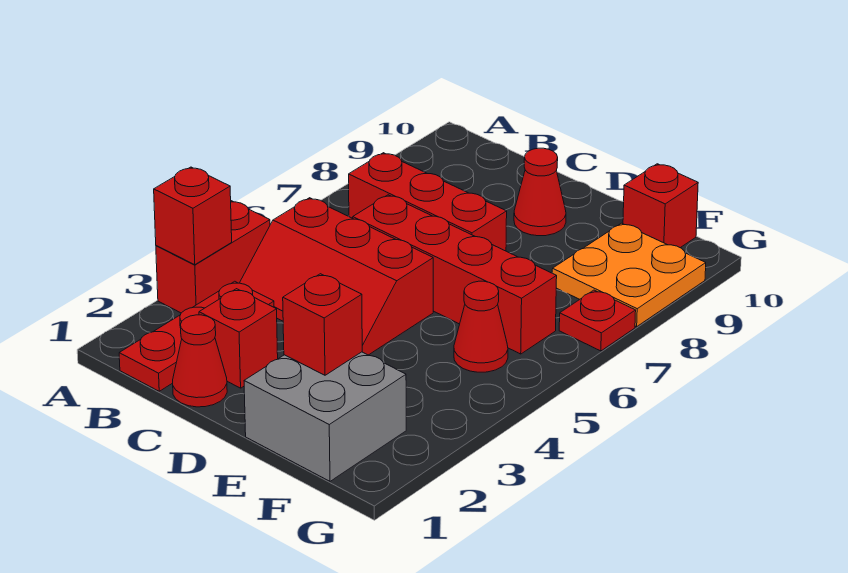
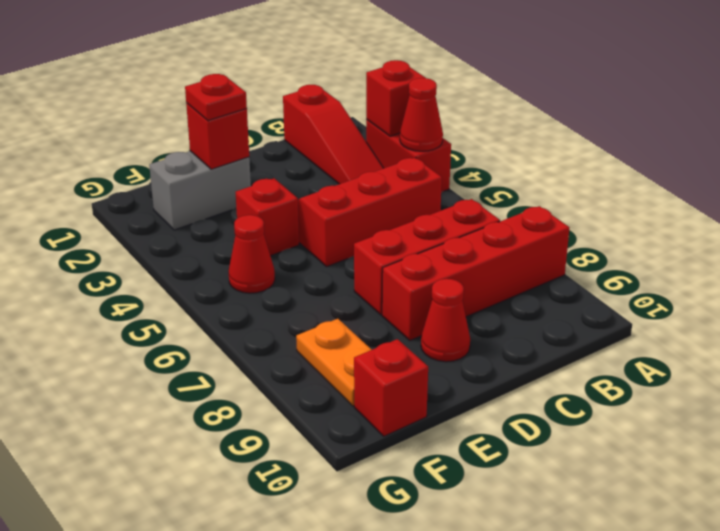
red 1x3 plate [119,281,274,391] -> red 1x3 slope [283,85,384,184]
red 1x1 cone [173,315,227,407] -> red 1x1 cone moved to [400,78,443,151]
red 1x1 brick [199,289,278,388] -> red 1x1 brick moved to [236,178,299,256]
red 1x4 brick [353,195,557,354] -> red 1x4 brick moved to [382,206,570,340]
grey 2x2 brick [244,352,406,481] -> grey 1x2 brick [149,151,251,230]
orange 2x2 plate [552,223,706,327] -> orange 1x2 plate [296,319,372,406]
red 1x1 plate [559,290,636,351] -> red 1x1 plate moved to [185,74,247,121]

